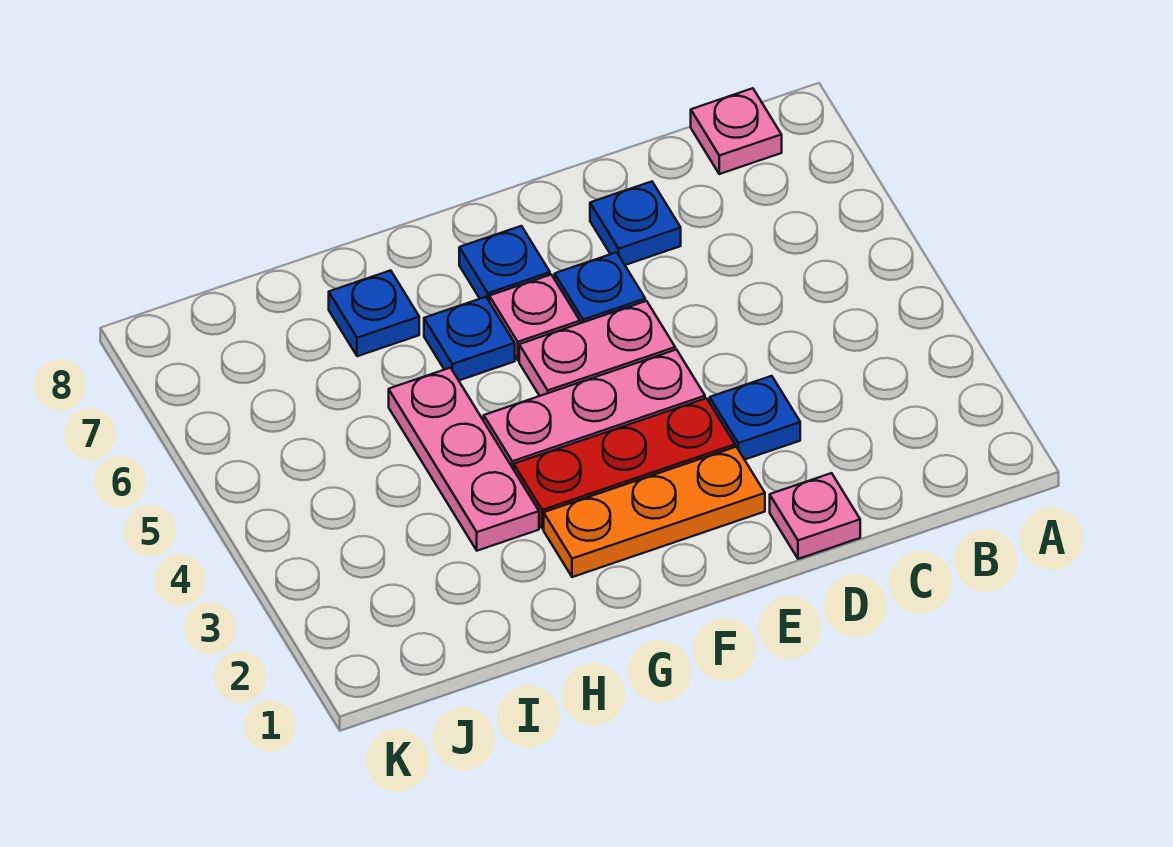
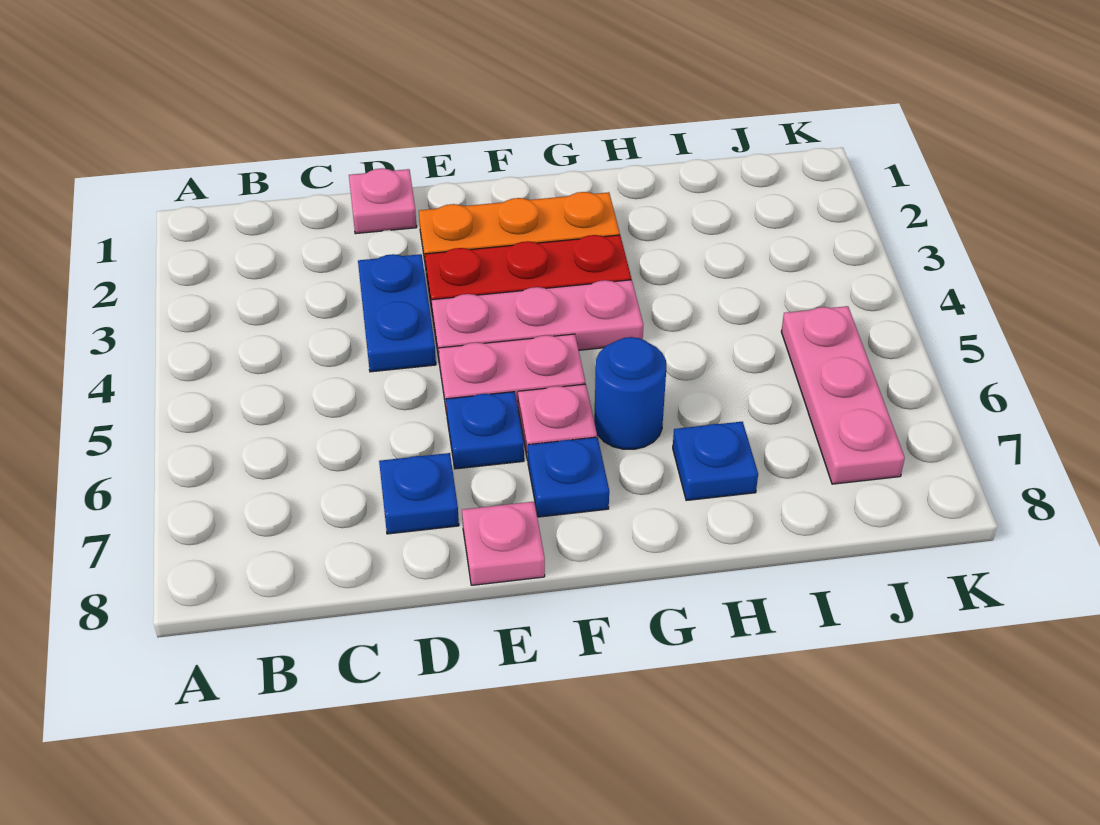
pink 1x1 plate [691,88,782,174] -> pink 1x1 plate moved to [462,502,545,585]
blue 1x1 plate [710,376,800,460] -> blue 1x2 plate [358,254,436,372]
blue 1x1 plate [424,297,515,380] -> blue 1x1 round brick [594,337,666,449]
pink 1x3 plate [389,368,539,551] -> pink 1x3 plate moved to [781,306,905,484]

